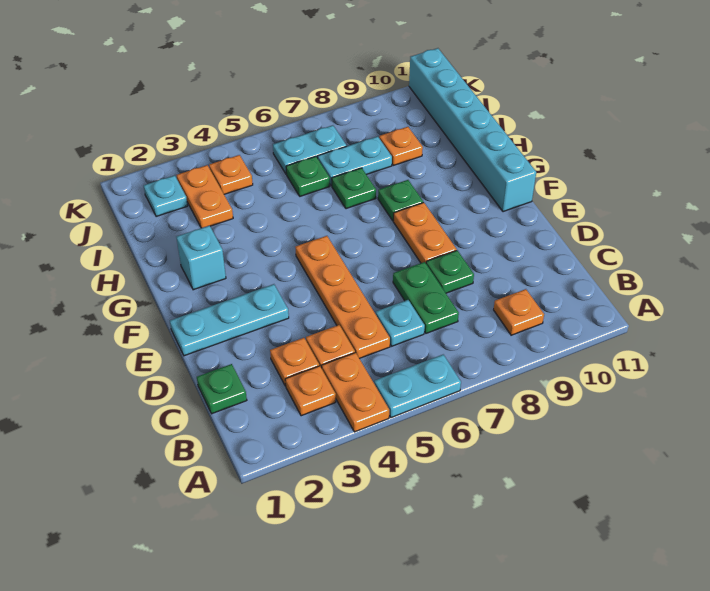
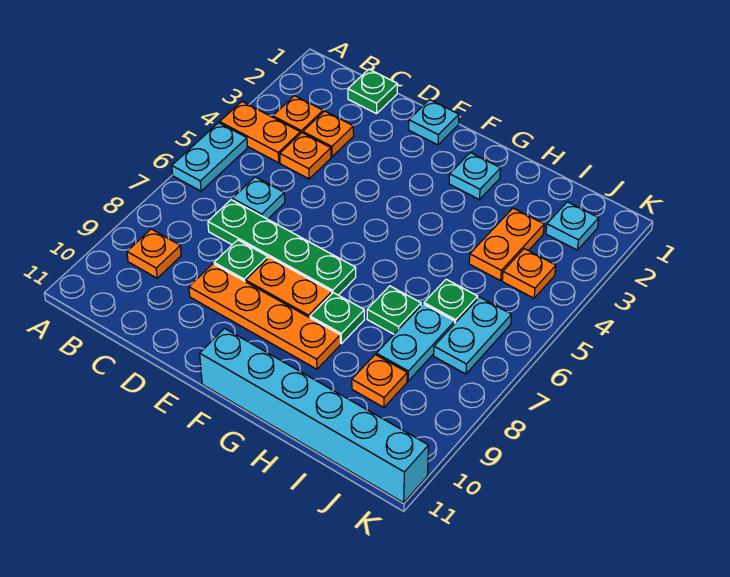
orange 1x4 plate [295,236,390,359] -> orange 1x4 plate moved to [189,264,340,369]
green 1x2 plate [393,262,459,333] -> green 1x4 plate [208,200,356,295]
cyan 1x3 plate [170,284,289,356] -> cyan 1x1 plate [409,100,459,145]
cyan 1x1 brick [176,226,226,290] -> cyan 1x1 plate [449,153,501,199]
orange 1x2 plate [177,165,233,228] -> orange 1x2 plate turned to [469,208,544,281]

